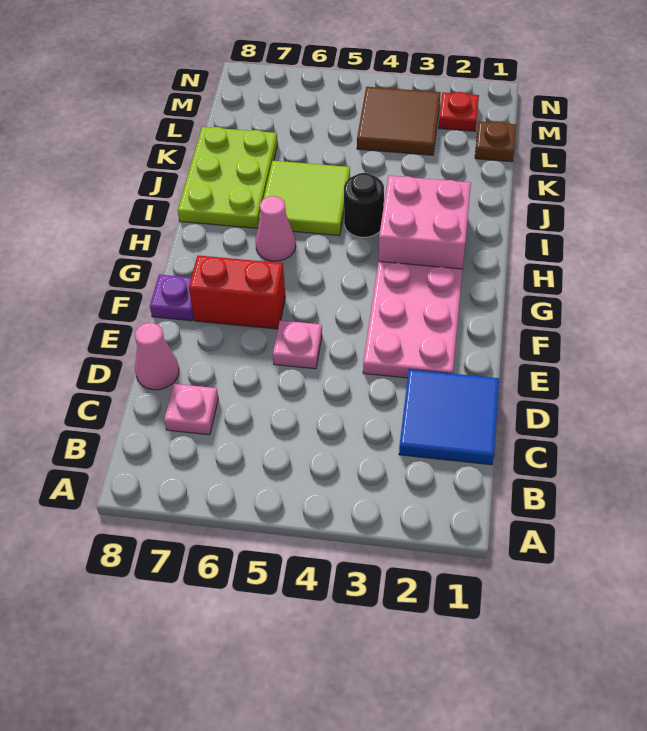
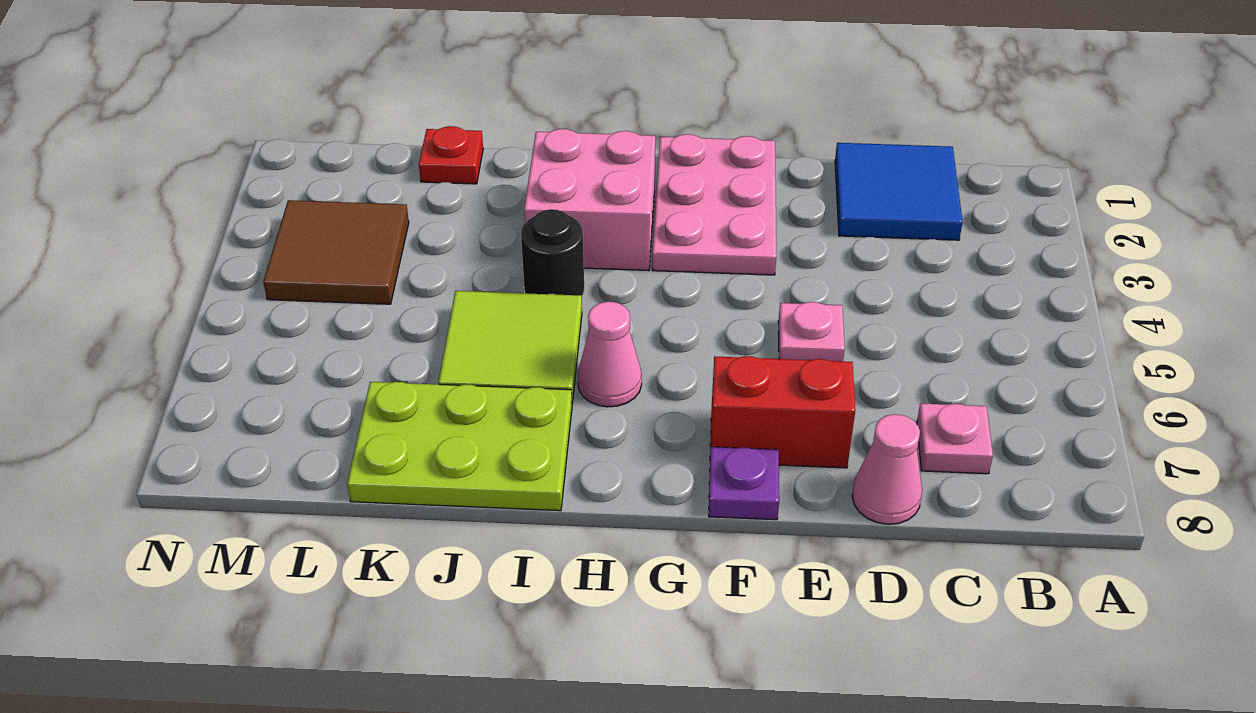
pink 2x3 plate [363,261,463,378] -> pink 2x3 plate turned to [652,134,776,275]
red 1x2 brick [189,255,285,329] -> red 1x2 brick turned to [710,356,855,468]
brown 1x1 plate [475,121,516,162] -> none
red 1x1 plate [439,92,479,131] -> red 1x1 plate moved to [419,126,483,184]

